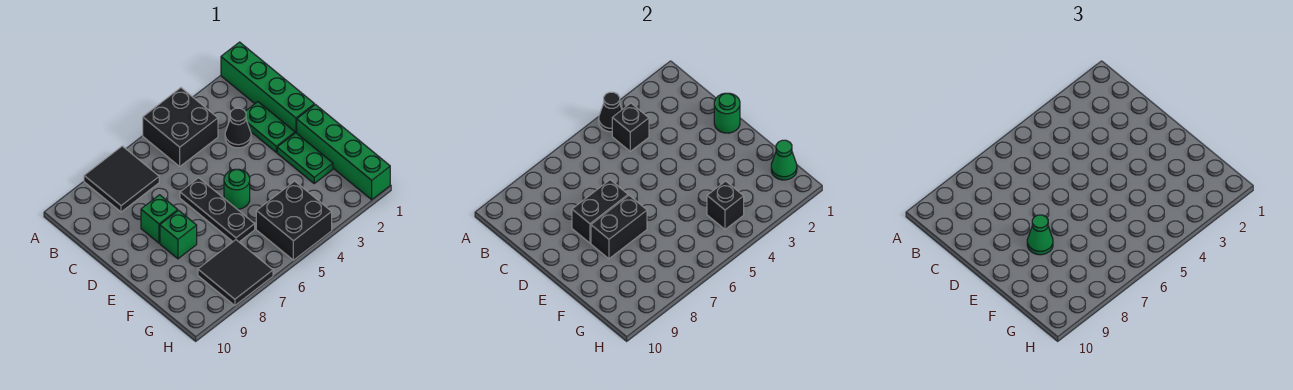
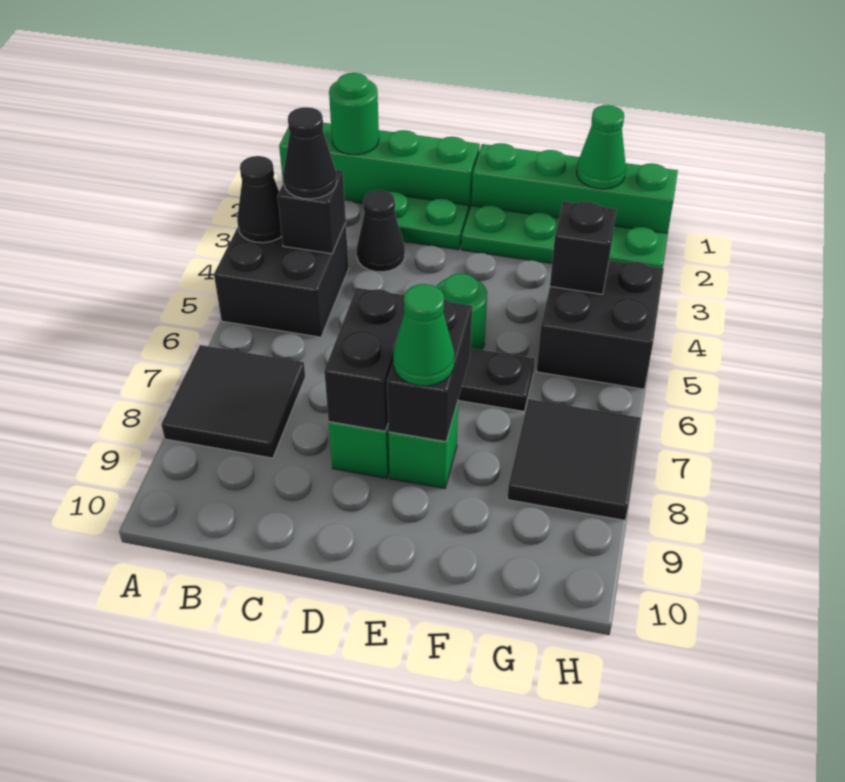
none -> black 1x1 cone [283,107,337,199]
green 1x1 round brick [714,93,740,133] -> green 1x1 round brick moved to [329,73,379,155]
green 1x2 plate [277,133,333,183] -> green 1x4 plate [461,205,667,268]

